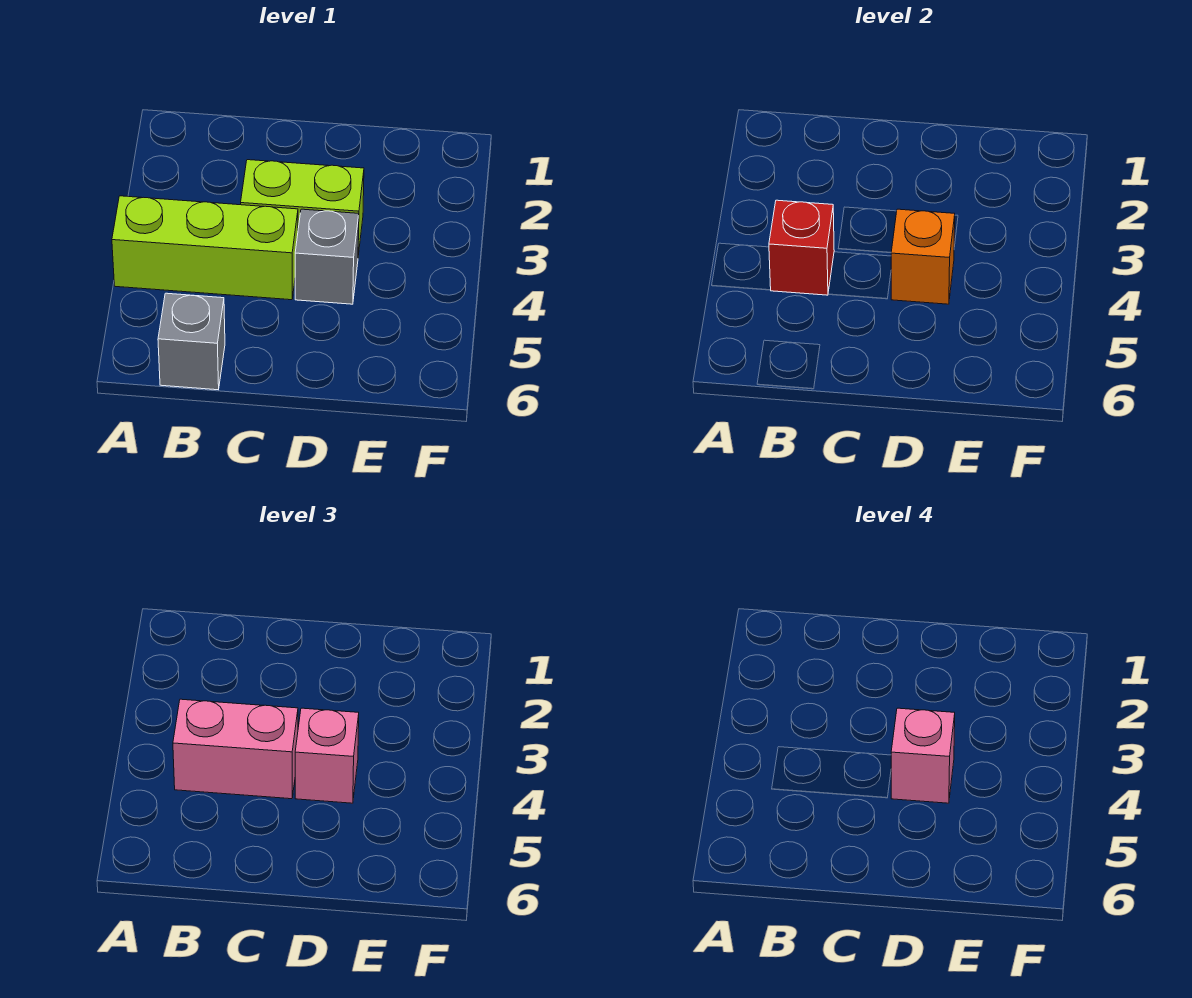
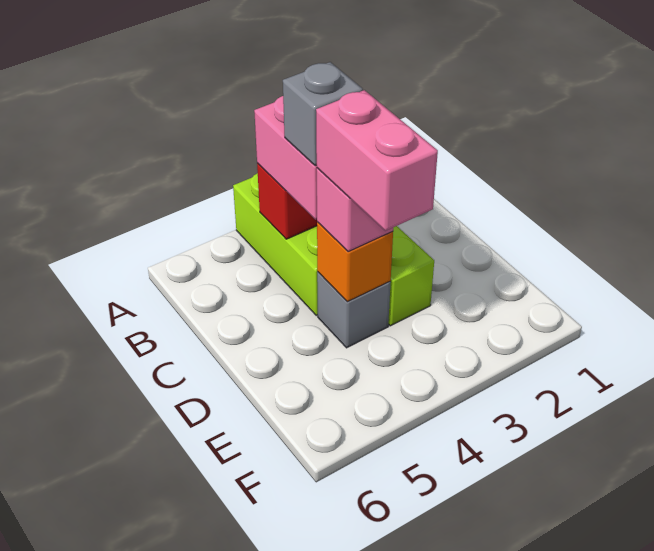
grey 1x1 brick [158,293,225,390] -> grey 1x1 brick moved to [283,62,363,166]
pink 1x1 brick [891,708,955,803] -> pink 1x2 brick [316,90,438,231]

